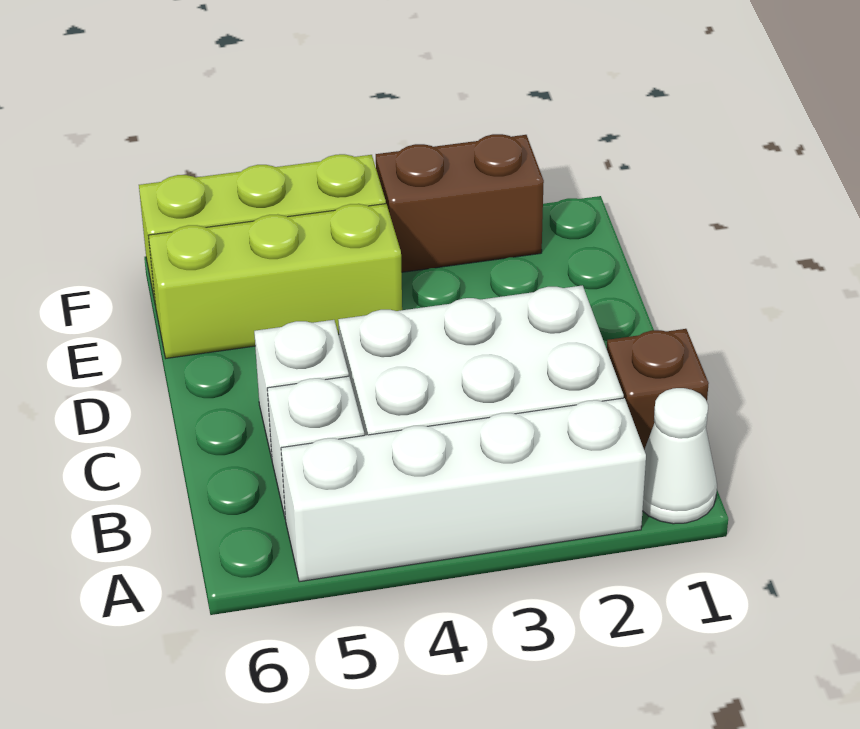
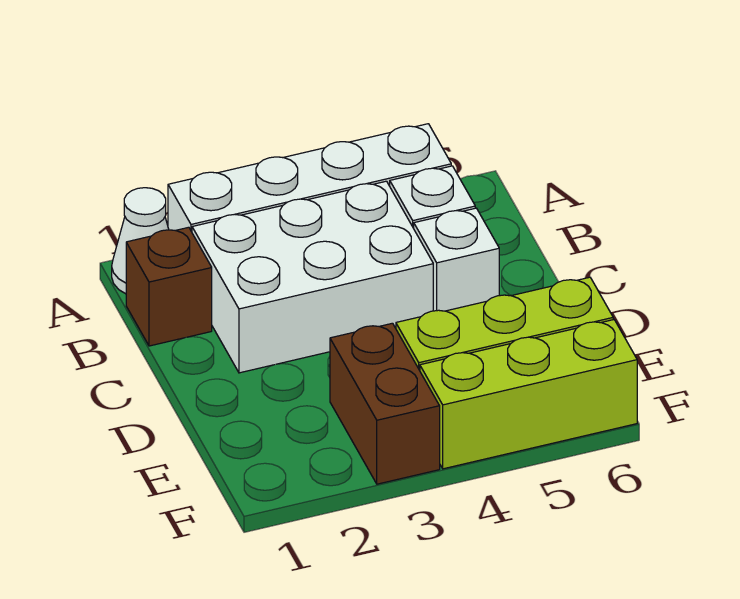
brown 1x2 brick [376,134,544,272] -> brown 1x2 brick turned to [330,323,440,484]

